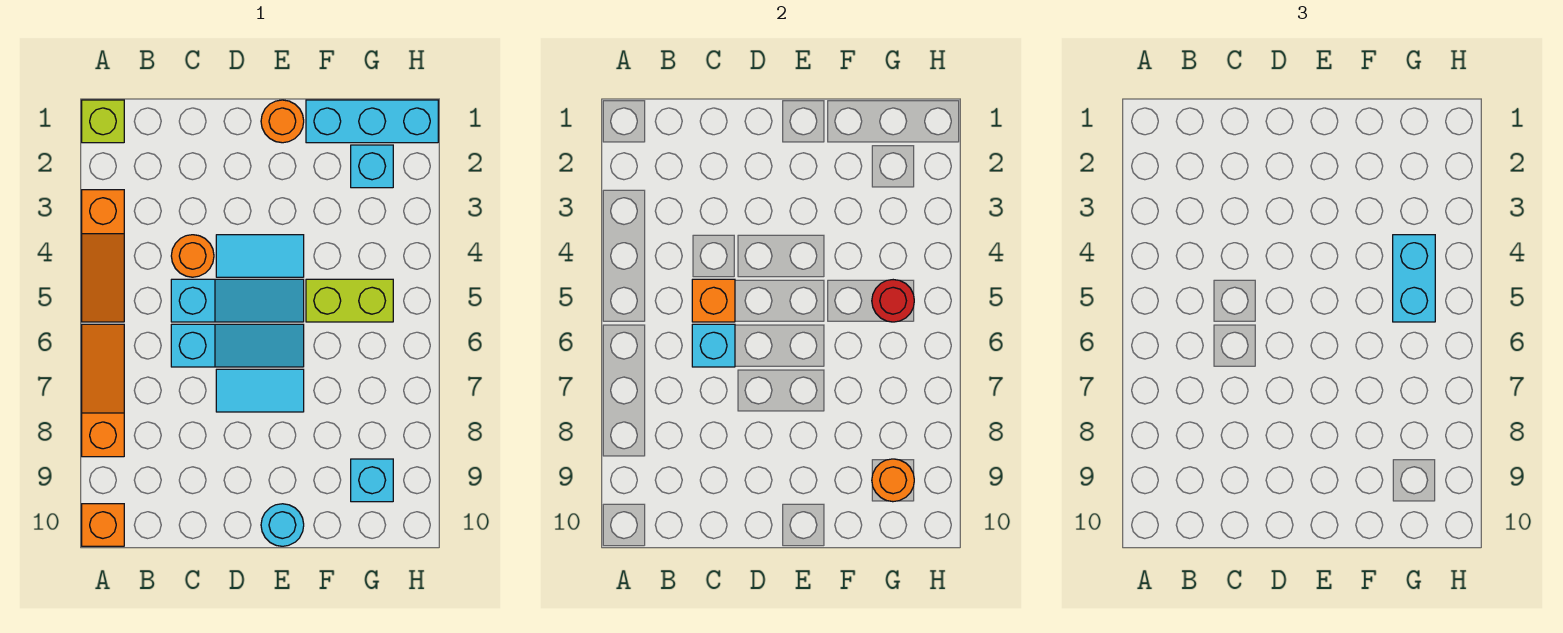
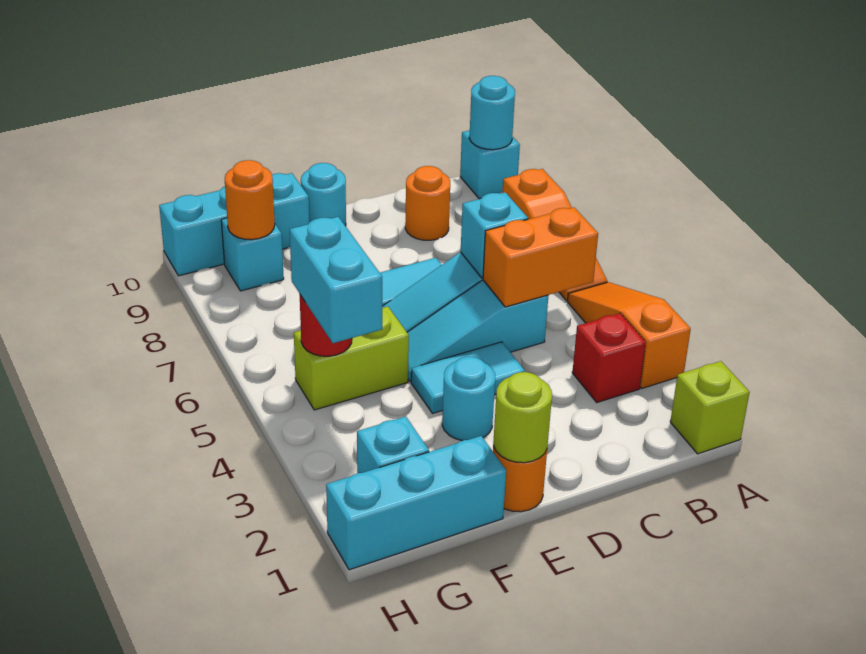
orange 1x1 brick [82,504,124,546] -> cyan 1x1 brick [460,130,520,199]
none -> cyan 1x1 round brick [469,76,515,150]
none -> red 1x1 brick [572,313,646,402]
orange 1x1 round brick [171,235,214,277] -> orange 1x1 round brick moved to [405,166,450,240]
orange 1x1 brick [692,279,735,322] -> orange 1x2 brick [483,207,598,307]
none -> lime 1x1 round brick [494,372,552,463]
none -> cyan 1x1 round brick [442,357,495,441]
none -> cyan 1x3 brick [159,173,310,276]

